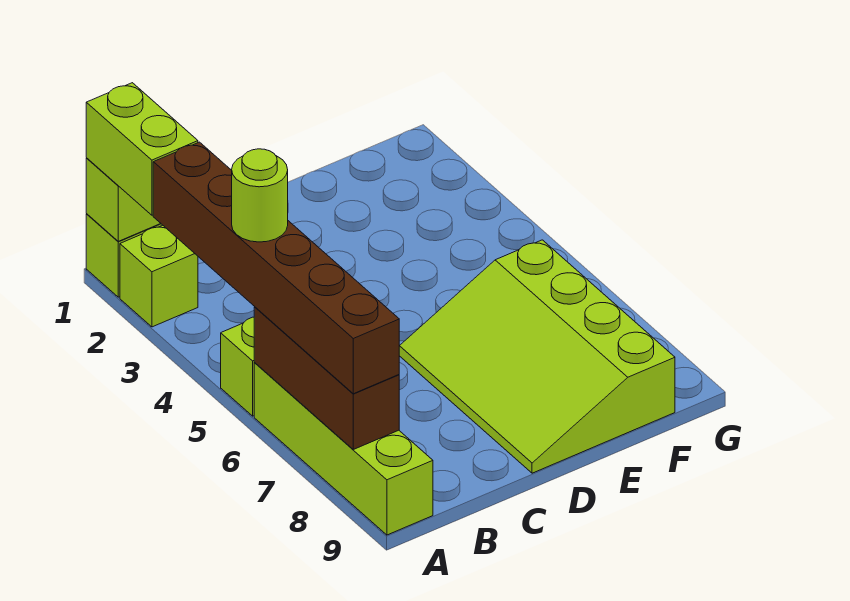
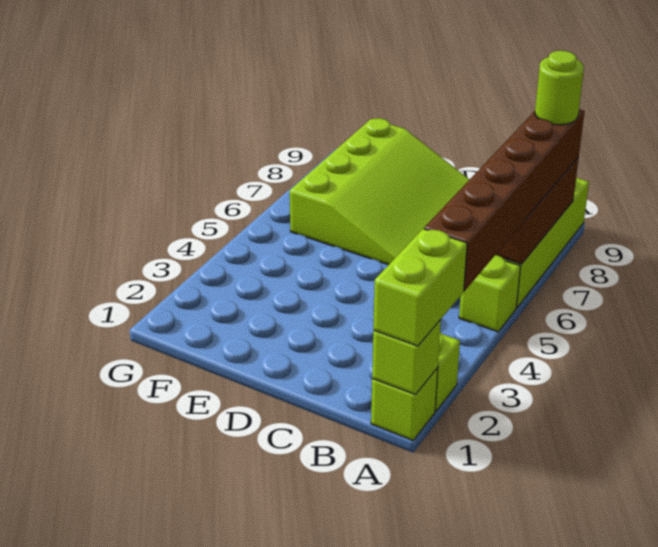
lime 1x1 round brick [232,149,288,242] -> lime 1x1 round brick moved to [535,51,584,125]

